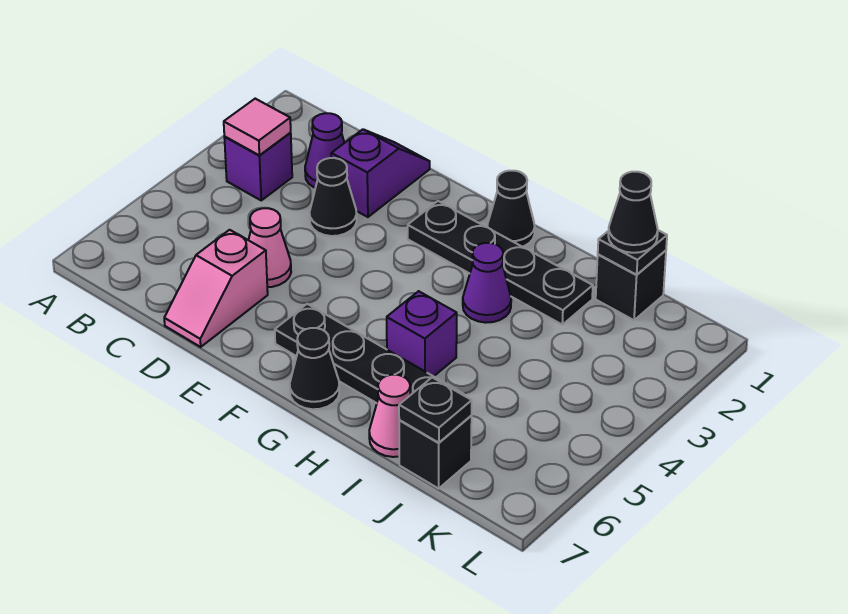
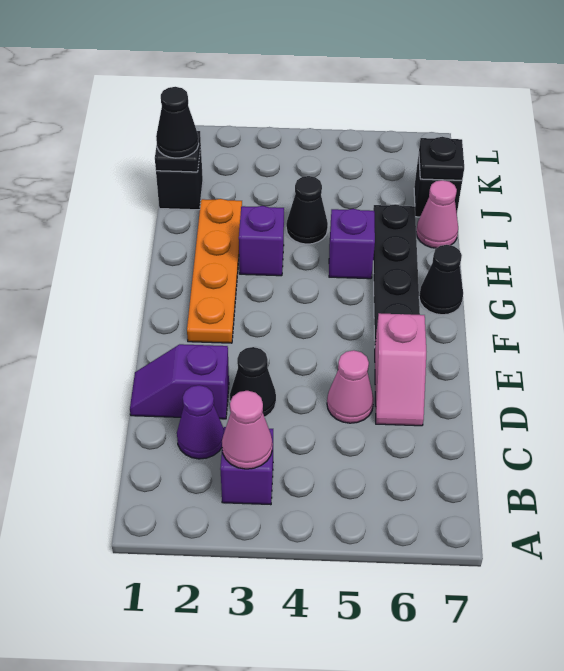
pink 1x1 tile [224,99,291,155] -> pink 1x1 cone [222,391,273,469]
pink 1x2 slope [164,230,268,347] -> pink 1x2 slope turned to [375,313,426,426]
black 1x4 plate [408,201,593,325] -> orange 1x4 plate [187,199,242,343]
black 1x1 cone [487,171,535,247] -> black 1x1 cone moved to [286,176,328,244]
purple 1x1 cone [463,243,511,323] -> purple 1x1 brick [239,206,284,276]

